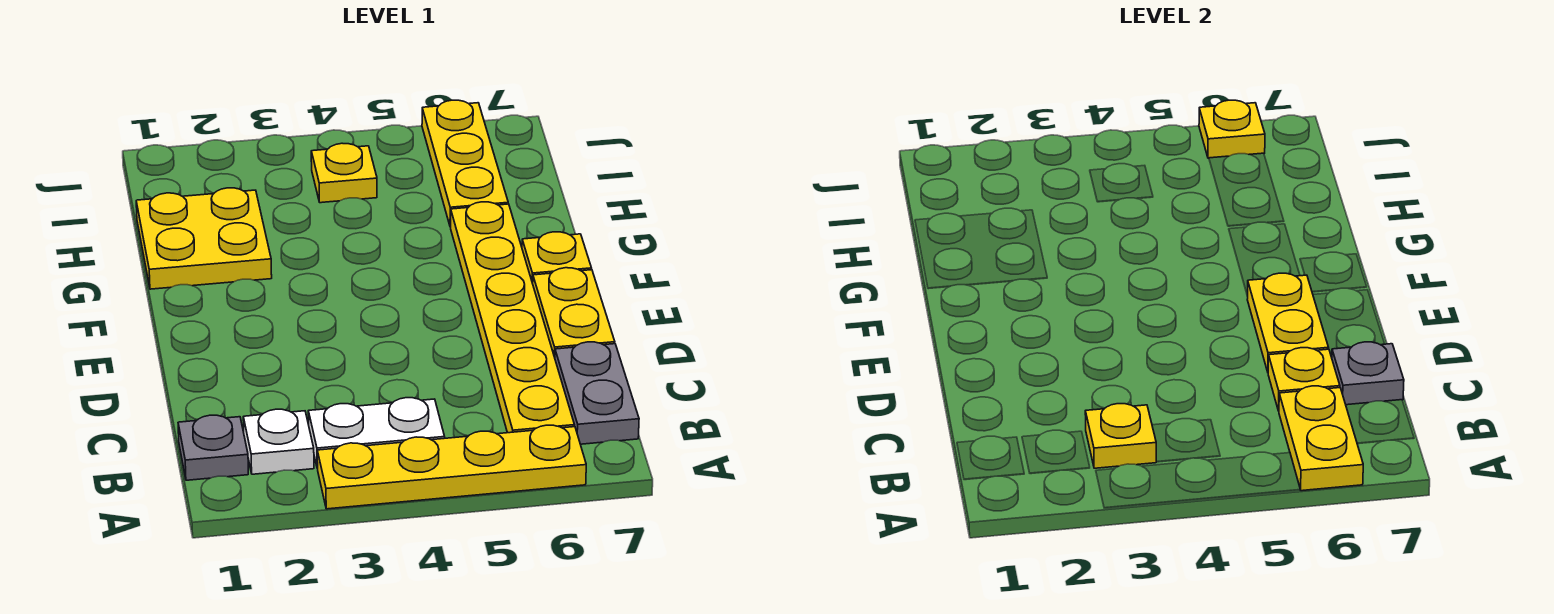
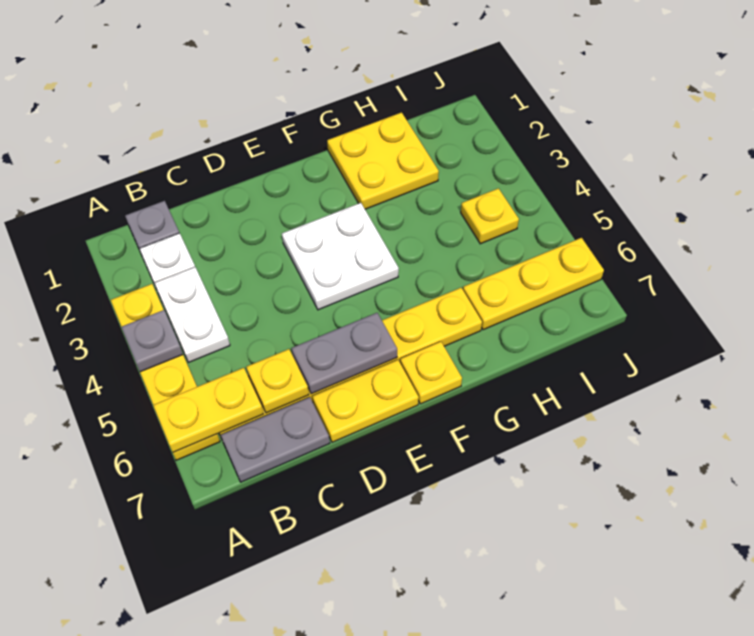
yellow 1x1 plate [1085,404,1156,468] -> none
grey 1x1 plate [1332,342,1404,405] -> grey 1x1 plate moved to [121,310,183,372]
yellow 1x2 plate [1247,273,1329,372] -> grey 1x2 plate [292,313,397,394]
none -> white 2x2 plate [282,203,399,310]
yellow 1x1 plate [1199,100,1265,158] -> none

